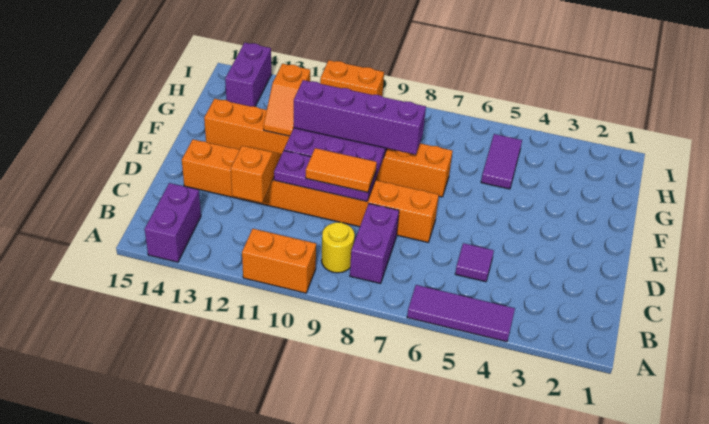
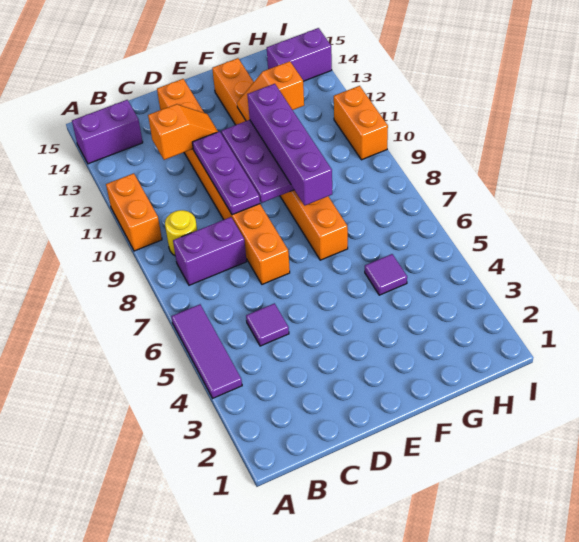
orange 1x2 tile [306,148,377,192] -> none
purple 1x2 tile [481,134,522,189] -> purple 1x1 tile [365,254,407,295]

